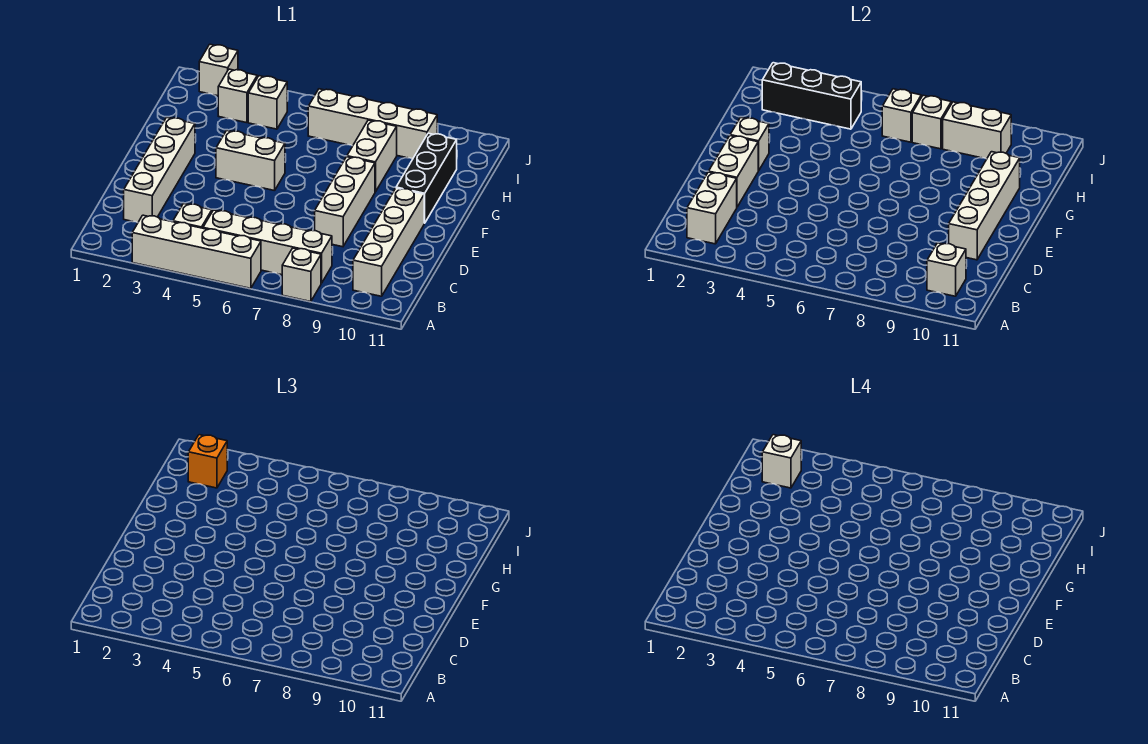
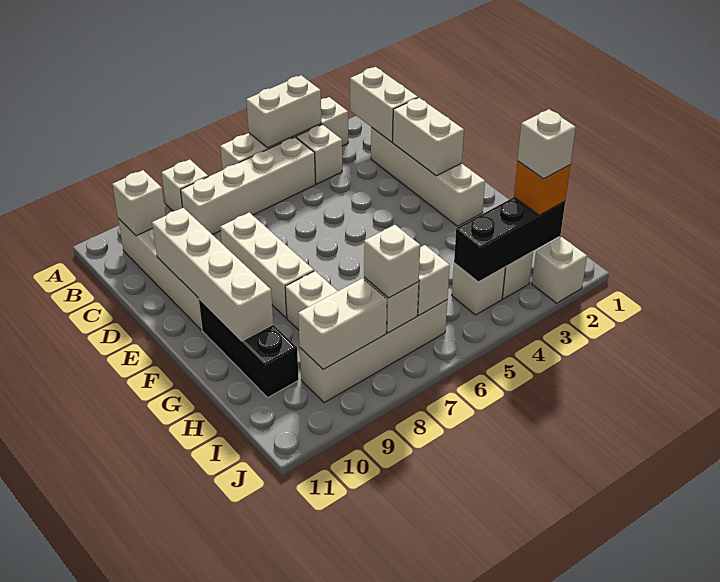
white 1x1 brick [730,117,769,171] -> white 1x1 brick moved to [364,225,420,298]
white 1x2 brick [216,131,285,191] -> white 1x2 brick moved to [246,75,321,148]

